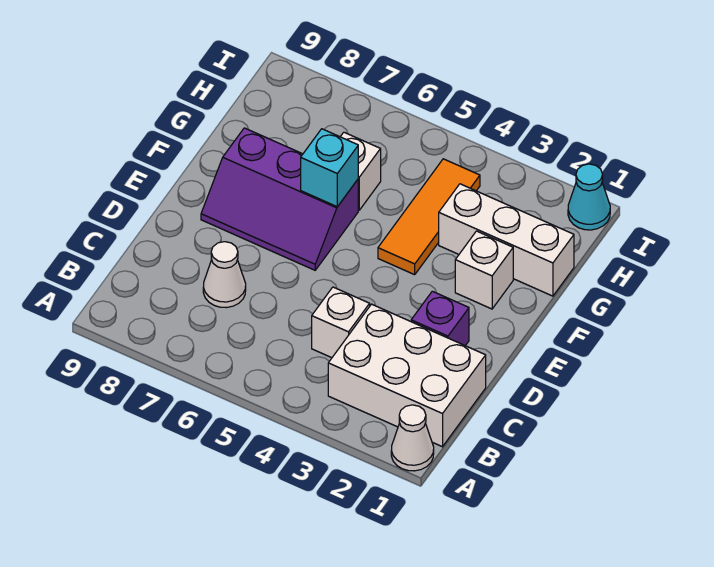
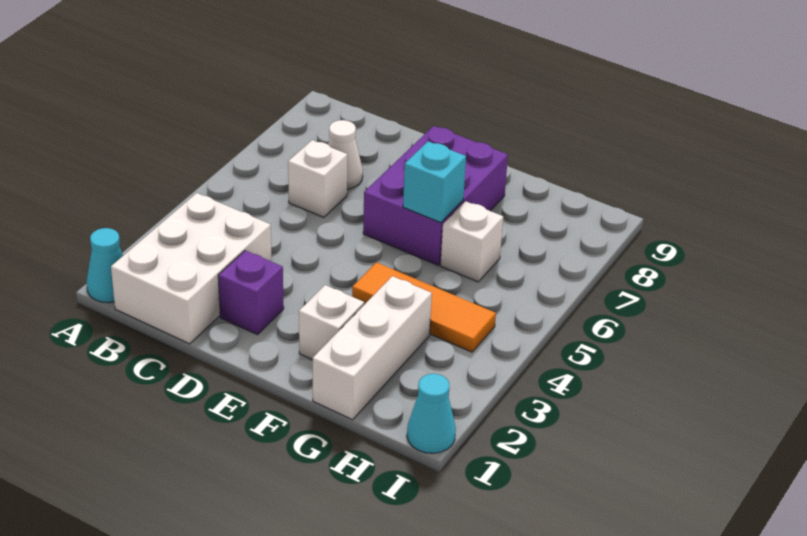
white 1x1 cone [391,405,434,471] -> cyan 1x1 cone [86,228,123,303]
white 1x1 brick [312,287,370,358] -> white 1x1 brick moved to [288,140,347,217]
purple 2x3 slope [201,128,358,270] -> purple 2x3 brick [363,126,508,265]

